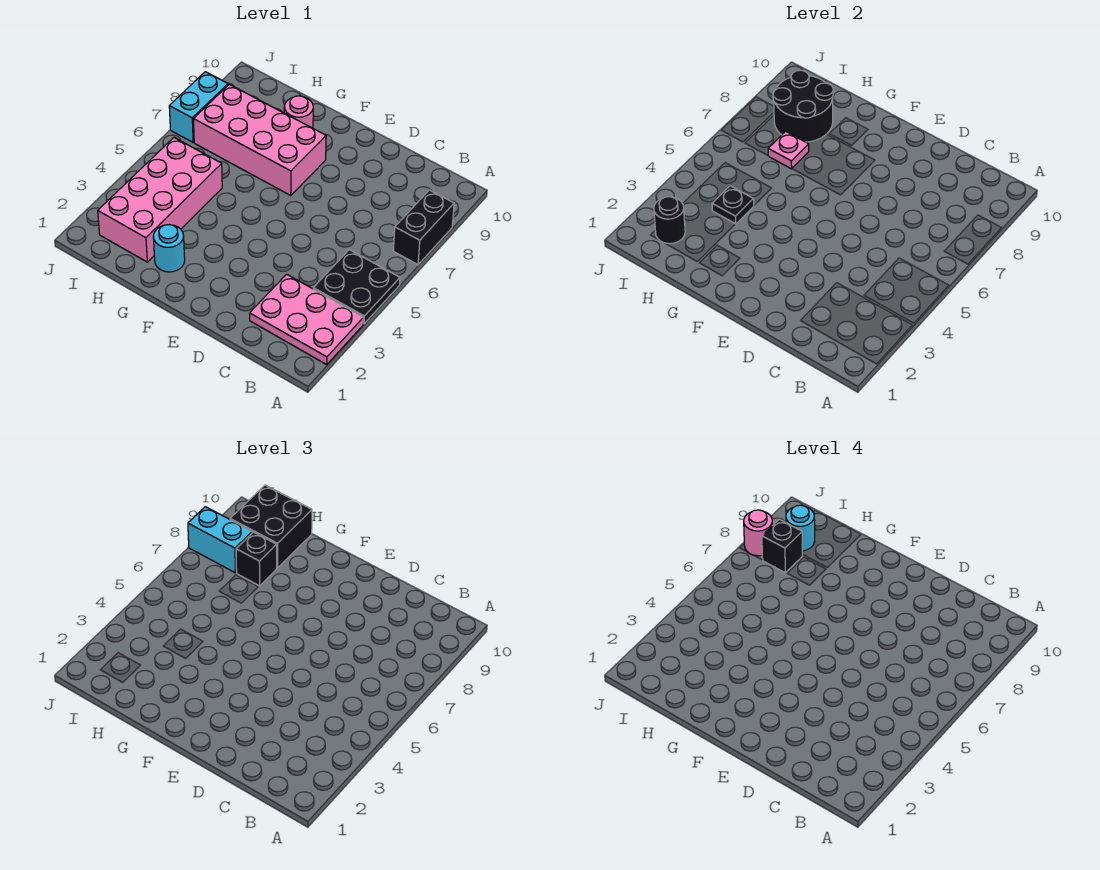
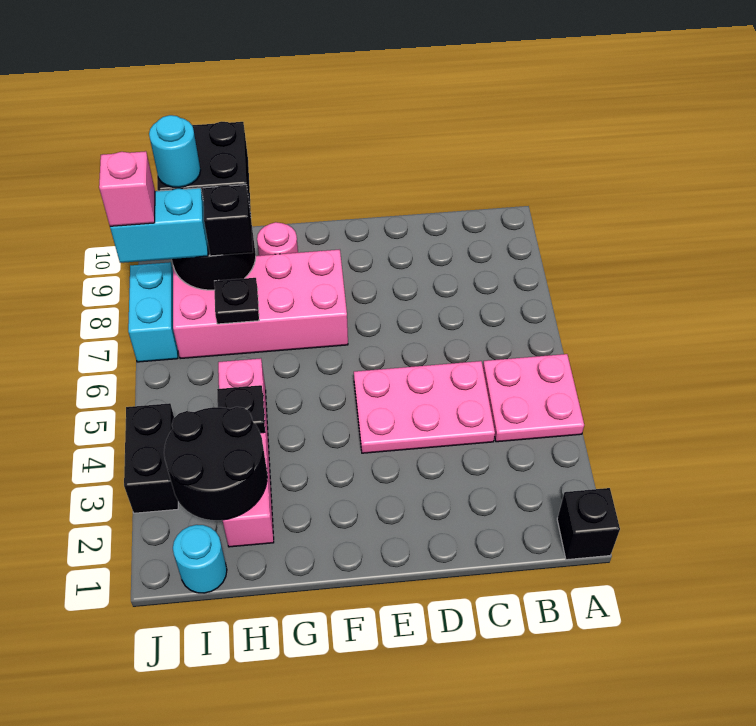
pink 2x3 plate [250,274,364,365] -> pink 2x3 plate moved to [354,361,495,453]
black 2x2 plate [313,250,400,324] -> pink 2x2 plate [483,354,584,442]
black 1x2 brick [394,190,454,265] -> black 1x2 brick moved to [124,403,178,513]
cyan 1x1 round brick [153,225,185,272] -> cyan 1x1 round brick moved to [173,525,227,593]
pink 2x4 brick [98,138,222,262] -> pink 1x4 brick [218,358,274,547]
pink 1x1 plate [768,132,809,169] -> black 1x1 plate [214,278,259,324]
black 1x1 round brick [654,197,685,244] -> black 2x2 round brick [164,407,267,520]
black 1x1 brick [762,519,803,573] -> black 1x1 brick moved to [557,488,620,560]
pink 1x1 round brick [744,510,772,556] -> pink 1x1 brick [99,151,155,226]

